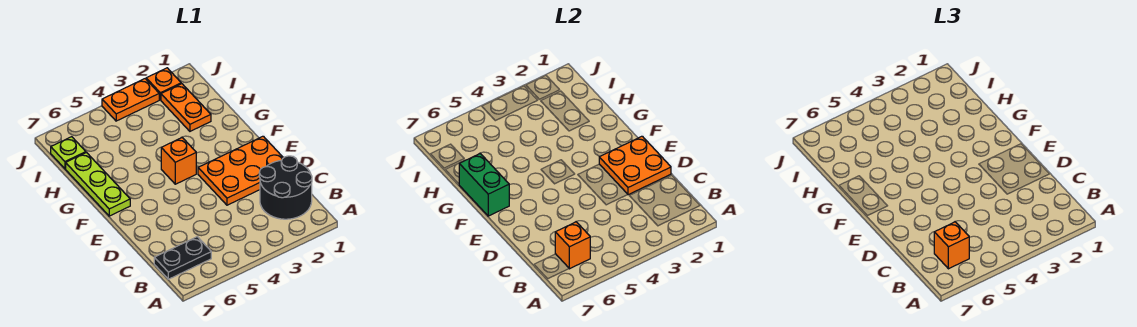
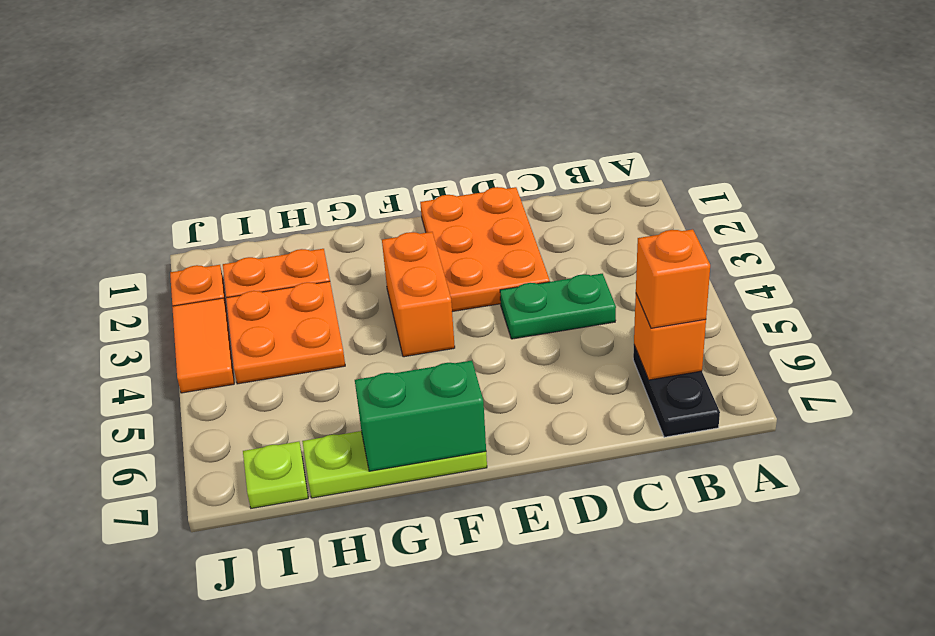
black 2x2 round brick [259,156,312,219] -> none
none -> green 1x2 plate [500,274,616,339]
orange 2x2 plate [599,136,671,195] -> orange 2x2 plate moved to [226,281,345,384]
orange 1x1 brick [161,138,196,184] -> orange 1x2 brick [382,232,455,357]
orange 1x2 plate [102,79,159,121] -> orange 1x2 tile [172,298,234,393]

